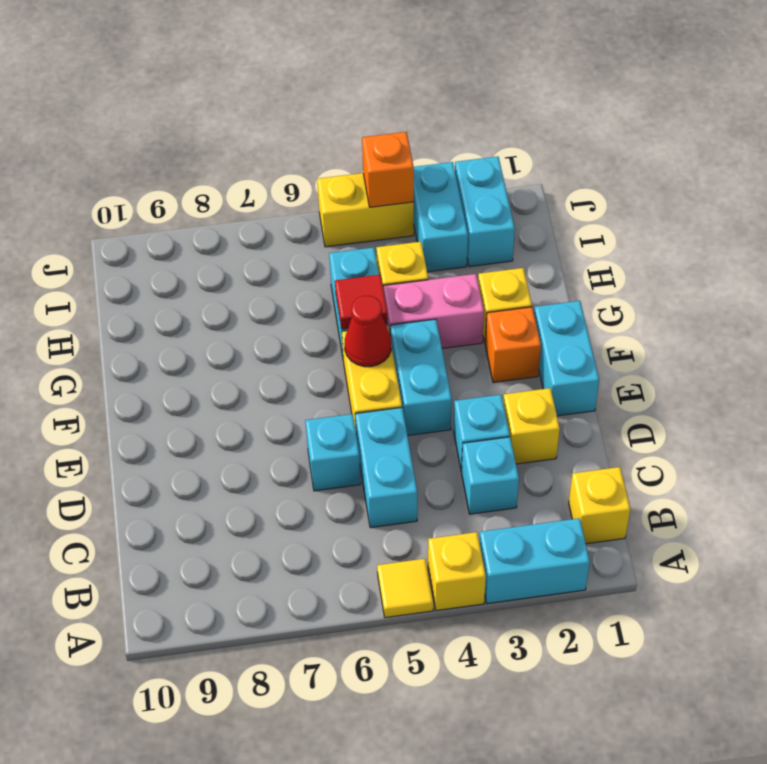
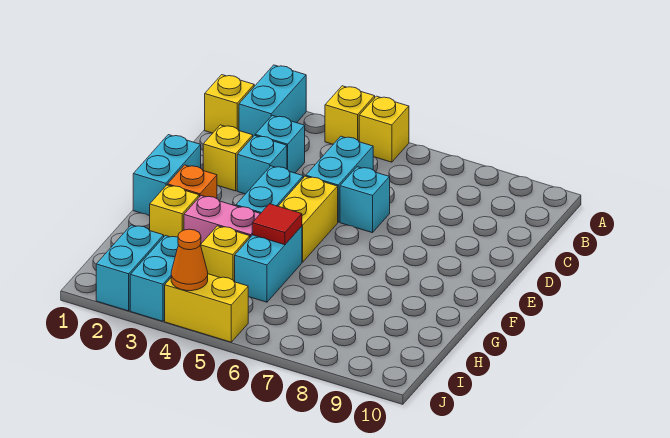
cyan 1x2 brick [479,518,590,604] -> cyan 1x2 brick turned to [239,65,306,136]
yellow 1x1 tile [377,559,433,618] -> yellow 1x1 brick [359,96,409,162]
red 1x1 cone [345,296,391,367] -> none
orange 1x1 brick [362,132,414,207] -> orange 1x1 cone [171,229,208,291]

